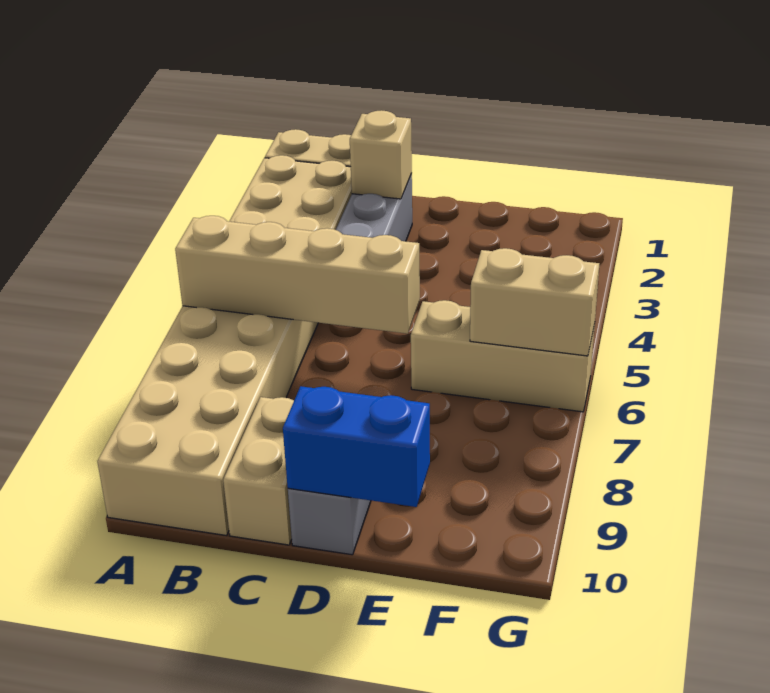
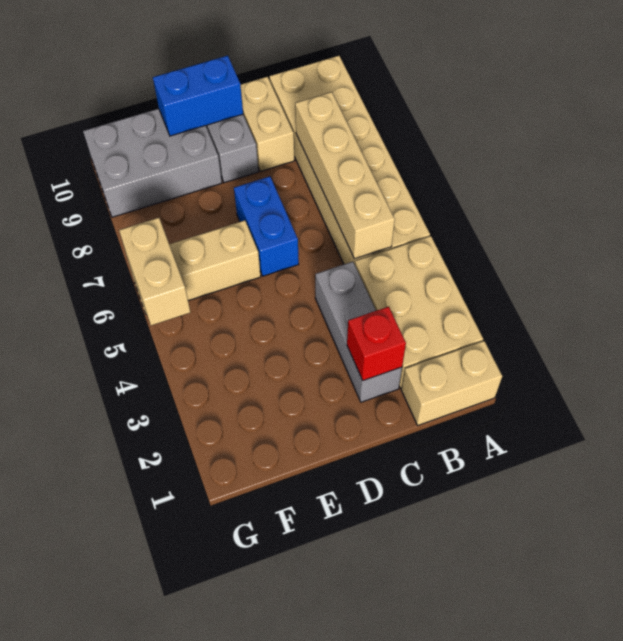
tan 1x4 brick [175,216,420,334] -> tan 1x4 brick turned to [295,92,395,259]
tan 1x1 brick [350,110,412,199] -> red 1x1 brick [347,307,406,381]
none -> blue 1x2 brick [234,176,299,276]
none -> grey 2x3 brick [83,109,222,217]
tan 1x2 brick [470,248,599,356] -> tan 1x2 brick turned to [119,218,190,325]

